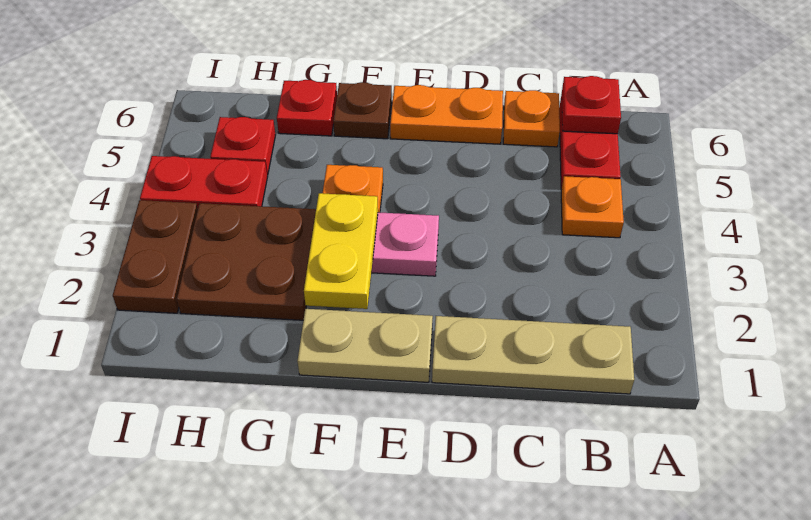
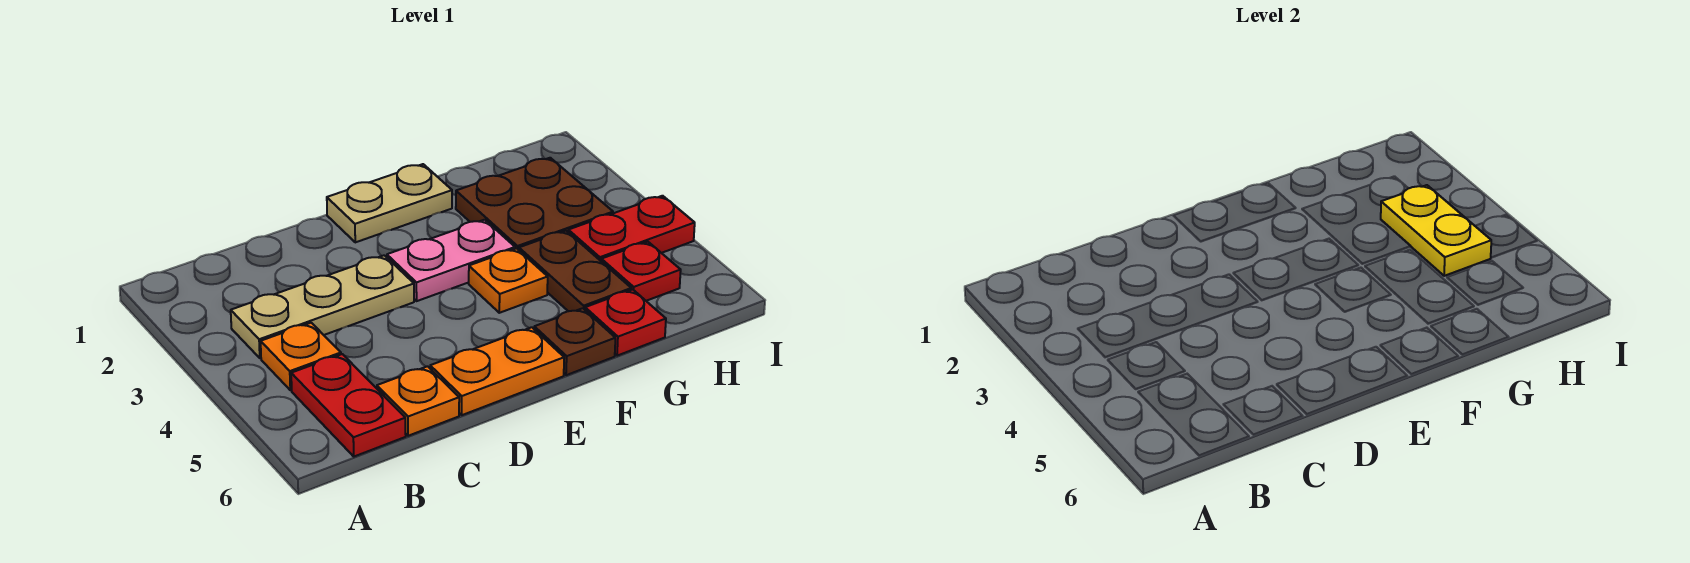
tan 1x3 plate [432,316,634,394] -> tan 1x3 plate moved to [231,255,414,358]
red 1x1 plate [562,76,621,134] -> none
yellow 1x2 plate [304,193,378,309] -> yellow 1x2 plate moved to [1381,185,1491,276]
brown 1x2 plate [113,200,198,313] -> brown 1x2 plate moved to [519,231,631,311]

